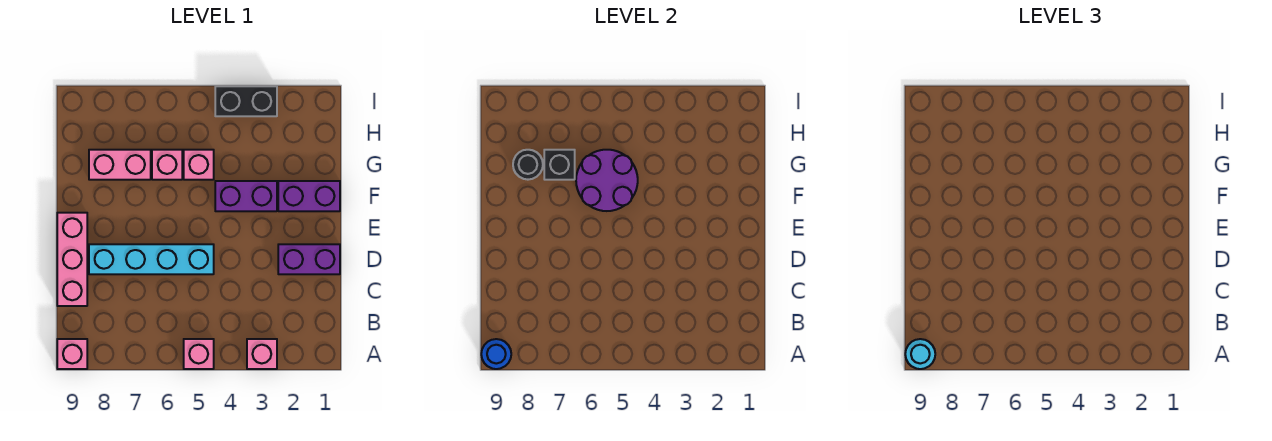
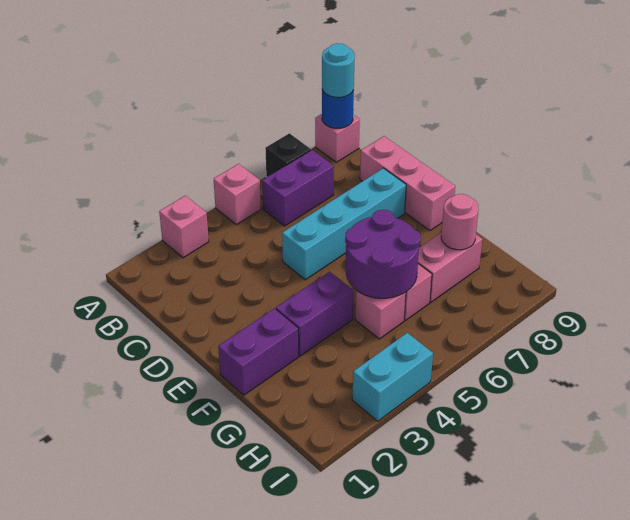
purple 1x2 brick [278,244,340,274] -> purple 1x2 brick moved to [262,150,334,226]
black 1x1 brick [544,150,575,180] -> black 1x1 brick moved to [265,133,311,177]
black 1x1 round brick [513,150,543,180] -> pink 1x1 round brick [441,194,479,250]
black 1x2 brick [215,86,277,116] -> cyan 1x2 brick [352,333,433,421]

